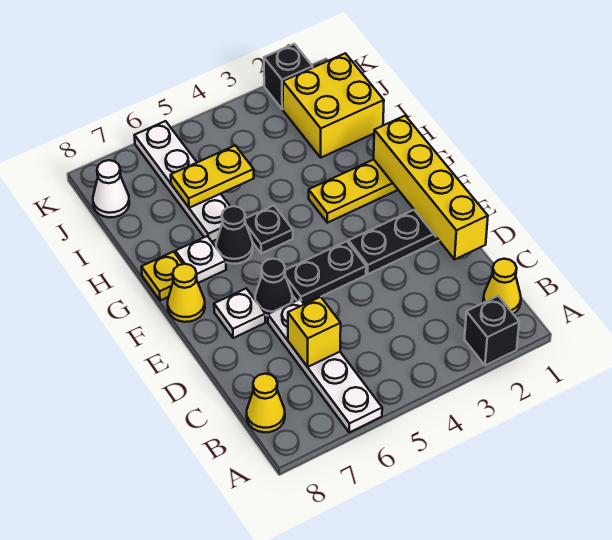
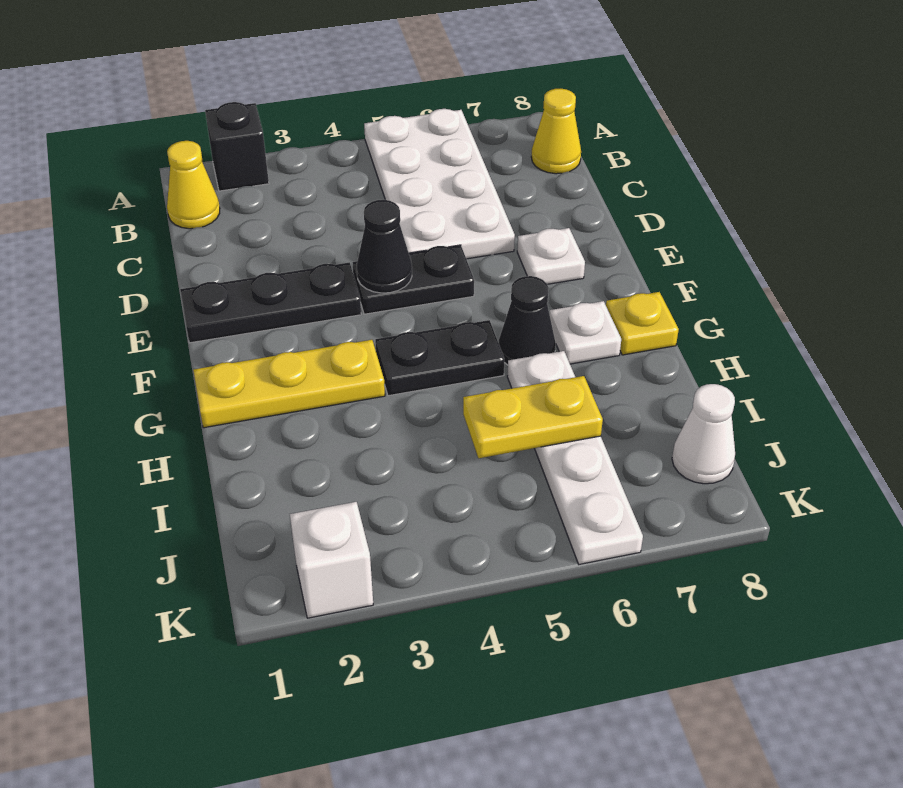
white 1x4 plate [268,299,382,432] -> white 2x4 plate [364,109,515,259]
yellow 1x1 brick [288,297,341,367] -> none
yellow 1x4 brick [374,116,488,259] -> none
black 1x1 cone [255,259,292,316] -> black 1x1 cone moved to [357,200,412,293]
yellow 1x1 cone [168,264,205,322] -> none
black 1x1 plate [245,206,293,253] -> black 1x2 plate [375,320,504,396]
yellow 2x2 brick [283,53,384,158] -> none
black 1x1 brick [264,44,313,109] -> white 1x1 brick [290,502,373,618]

